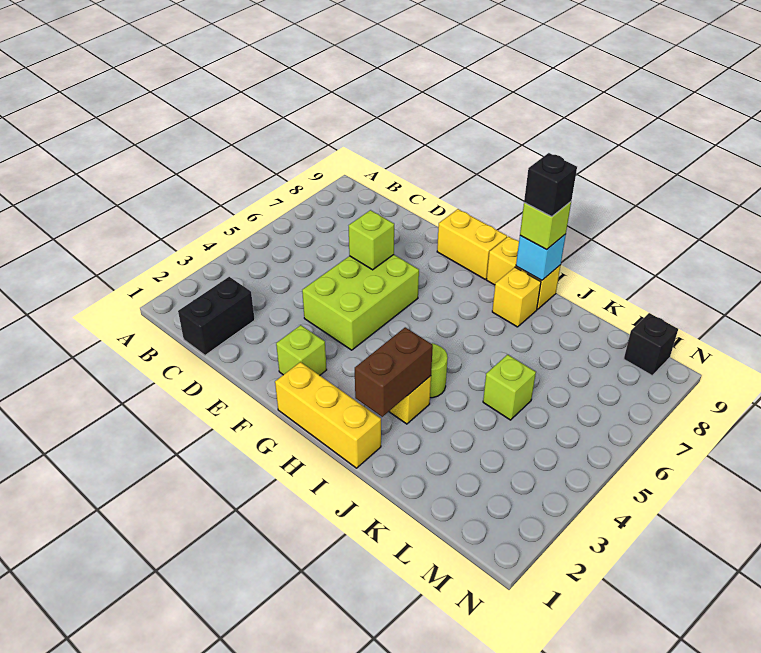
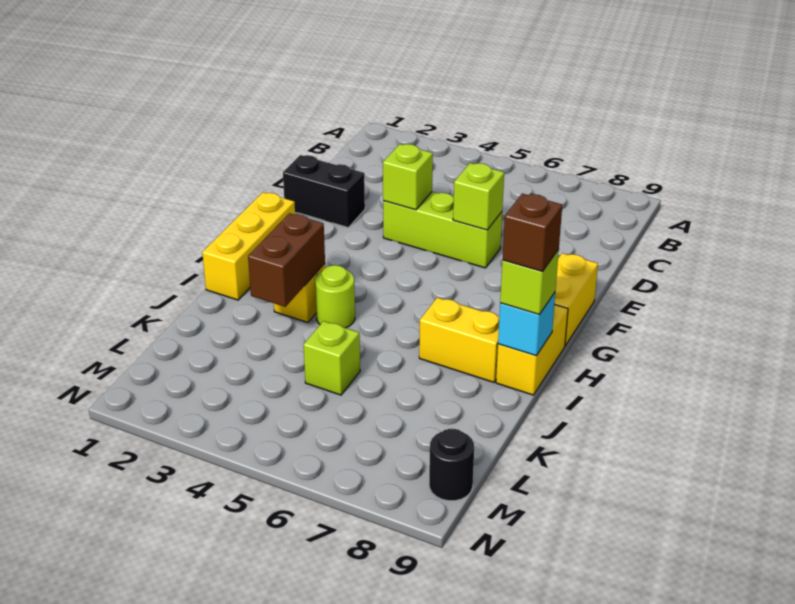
black 1x2 brick [178,277,255,355] -> black 1x2 brick moved to [283,155,365,227]
lime 2x3 brick [302,255,419,350] -> lime 1x3 brick [383,192,502,268]
lime 1x1 brick [276,325,327,375] -> lime 1x1 brick moved to [383,144,433,210]
brown 1x2 brick [355,327,433,417] -> brown 1x2 brick turned to [248,213,325,307]
yellow 1x1 brick [492,267,541,327] -> yellow 1x2 brick [419,298,499,382]
black 1x1 brick [524,153,577,217] -> brown 1x1 brick [502,194,562,272]
black 1x1 brick [624,313,678,376] -> black 1x1 round brick [429,429,474,501]

